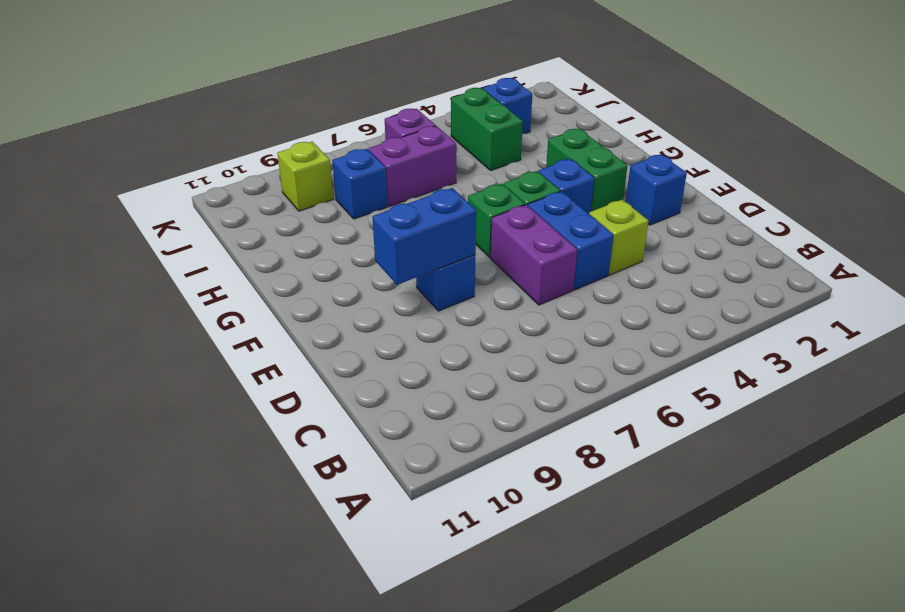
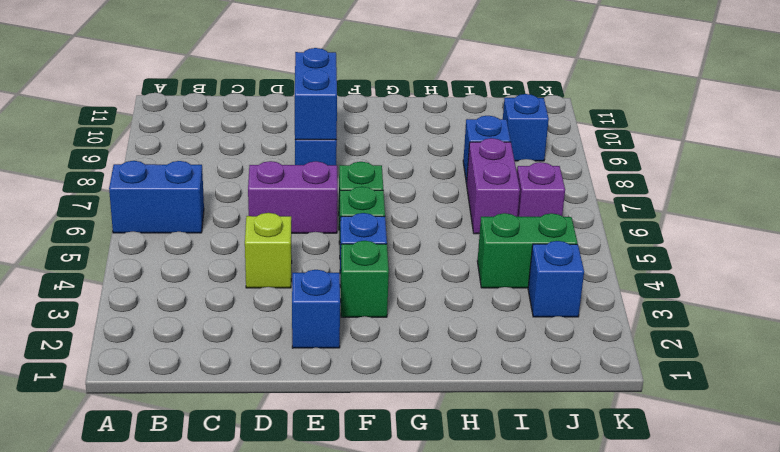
blue 1x2 brick [528,191,613,290] -> blue 1x2 brick moved to [109,161,204,233]
green 1x2 brick [546,129,628,211] -> green 1x1 brick [341,241,389,317]
lime 1x1 brick [277,142,333,211] -> blue 1x1 brick [503,94,549,161]

